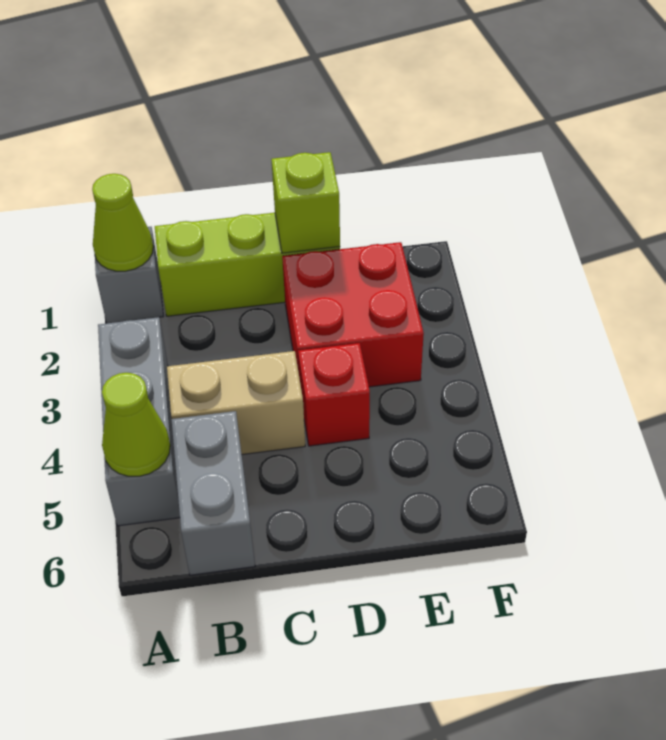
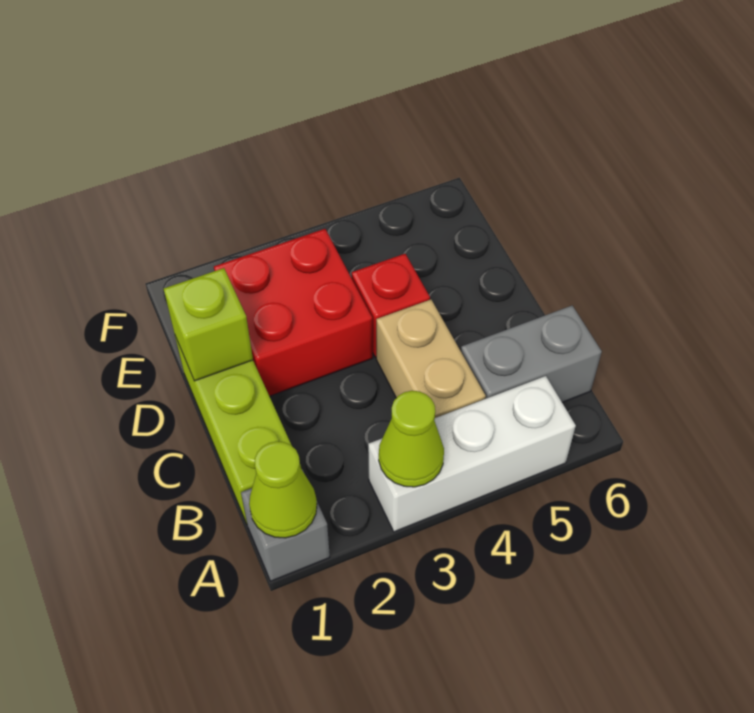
grey 1x3 brick [98,317,180,526] -> white 1x3 brick [368,376,576,532]
lime 1x1 cone [102,373,170,476] -> lime 1x1 cone moved to [379,391,444,487]

